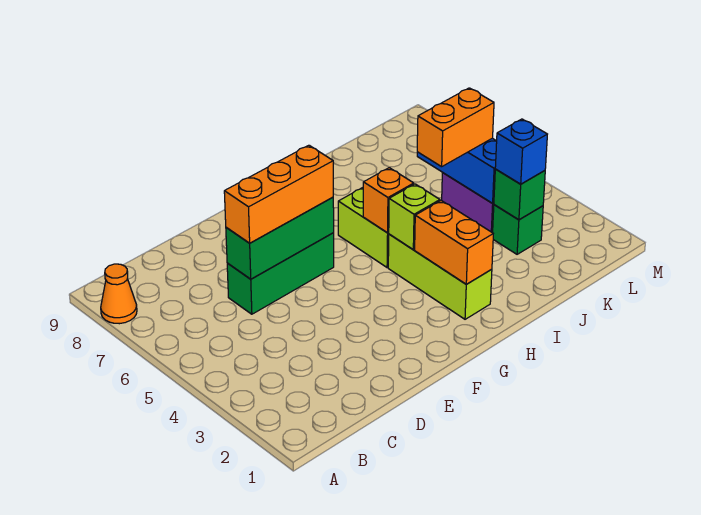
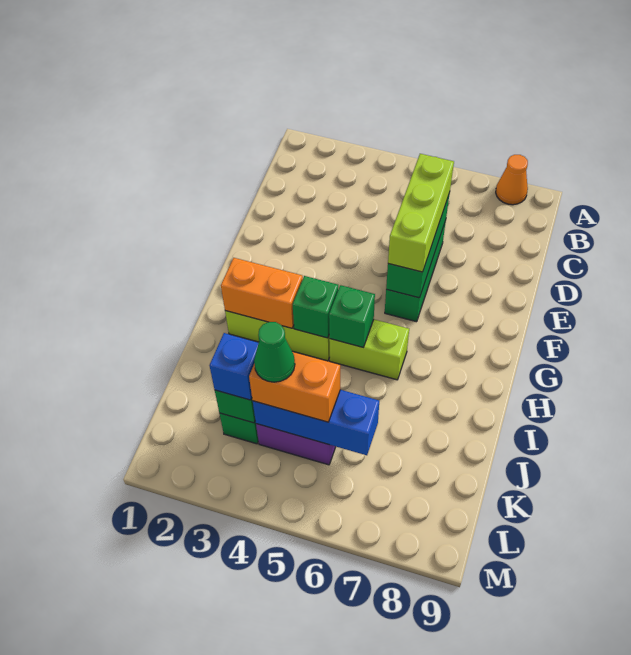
orange 1x3 brick [224,145,333,243] -> lime 1x3 brick [388,154,454,272]
lime 1x1 brick [388,184,440,250] -> green 1x1 brick [293,276,338,338]
orange 1x1 brick [363,168,414,233] -> green 1x1 brick [329,285,375,347]
orange 1x2 brick [417,88,494,167] -> orange 1x2 brick turned to [249,352,340,422]
none -> green 1x1 cone [254,322,295,382]

